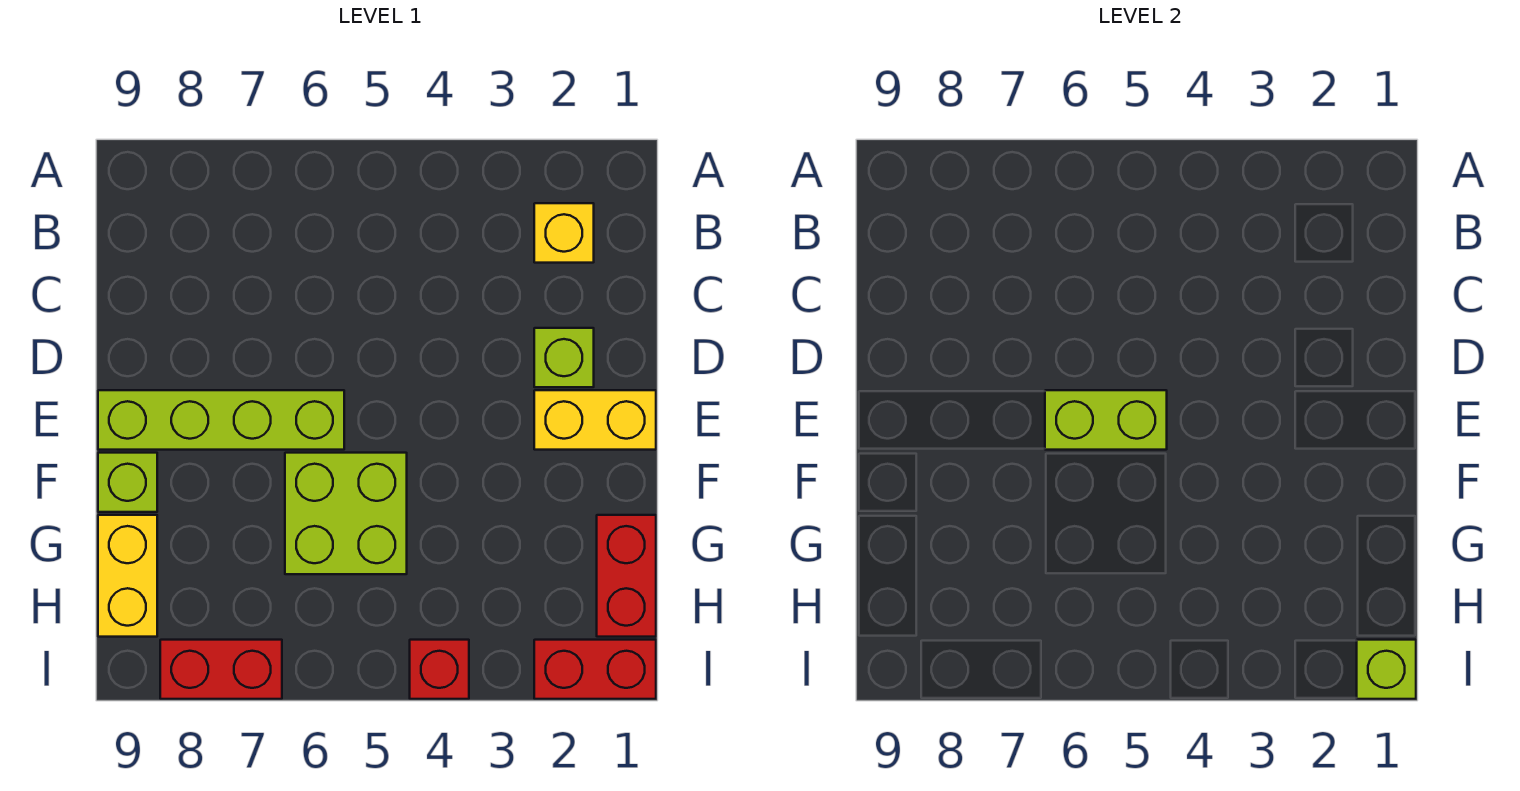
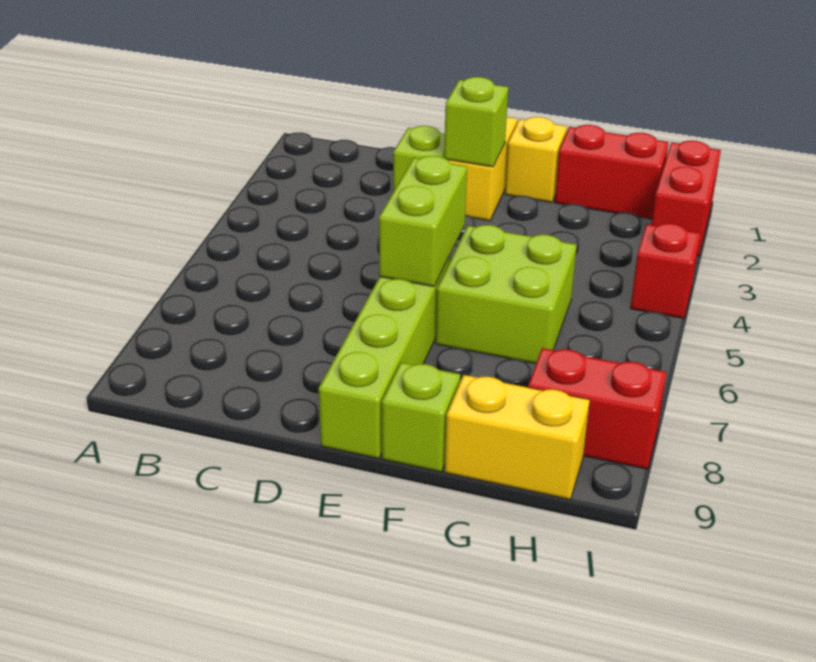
yellow 1x1 brick [534,203,594,263] -> yellow 1x1 brick moved to [505,117,567,202]
lime 1x1 brick [1357,640,1416,699] -> lime 1x1 brick moved to [444,77,508,167]
red 1x2 brick [160,640,282,699] -> red 1x2 brick turned to [528,348,666,469]

